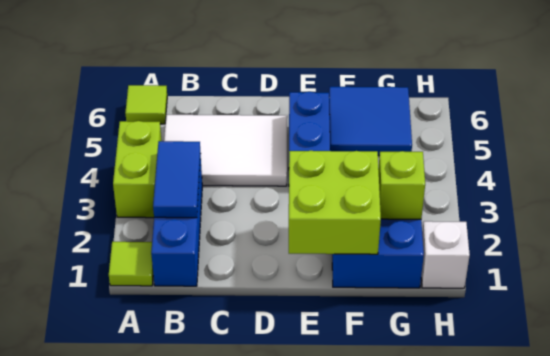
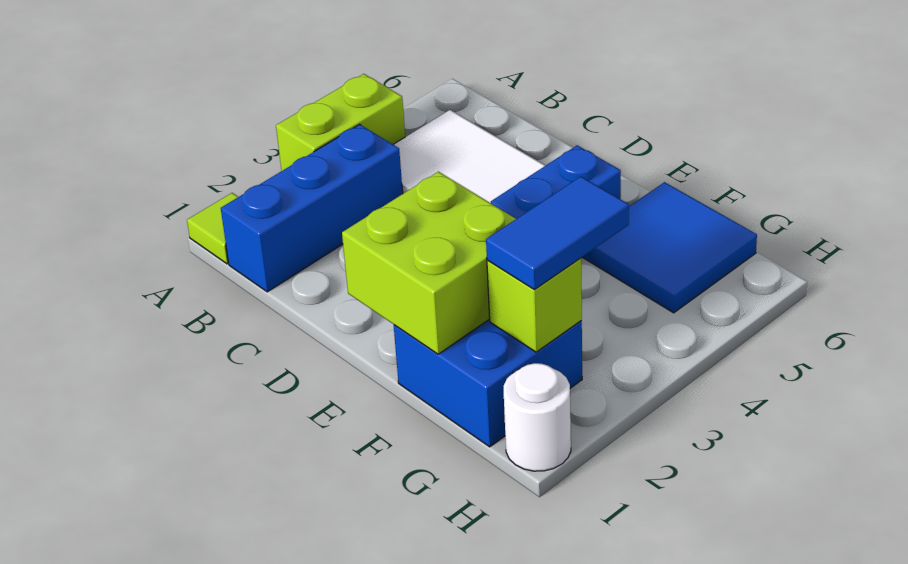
lime 1x1 tile [125,85,167,124] -> none
blue 1x2 tile [153,141,201,218] -> blue 1x2 tile moved to [486,177,629,290]
white 1x1 brick [421,221,470,288] -> white 1x1 round brick [504,363,571,471]

